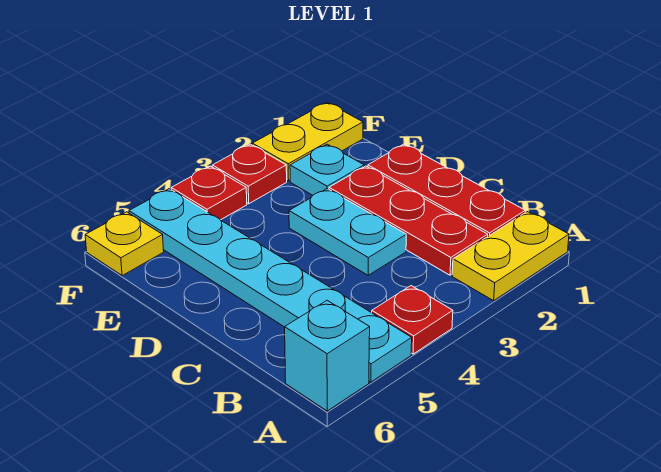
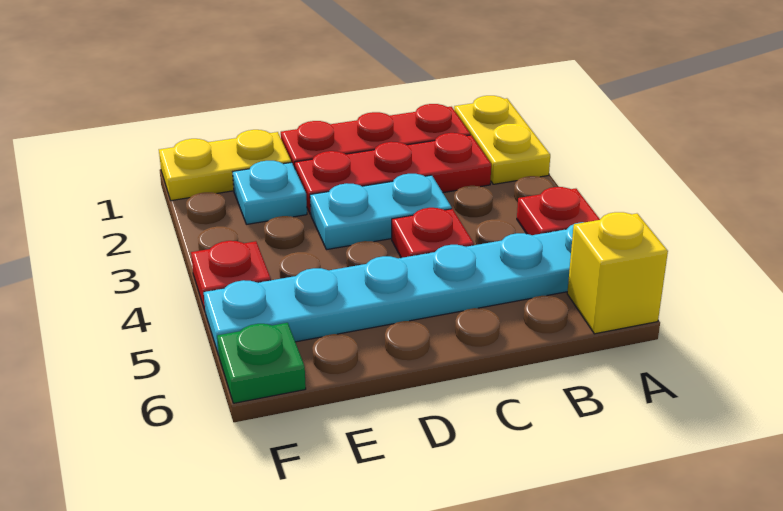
cyan 1x1 brick [285,300,370,411] -> yellow 1x1 brick [567,212,668,334]
yellow 1x2 plate [252,103,363,181] -> yellow 1x2 plate turned to [159,130,291,201]
red 1x1 plate [212,144,287,204] -> red 1x1 plate moved to [392,208,474,258]
yellow 1x1 plate [85,212,164,276] -> green 1x1 plate [217,323,306,403]

